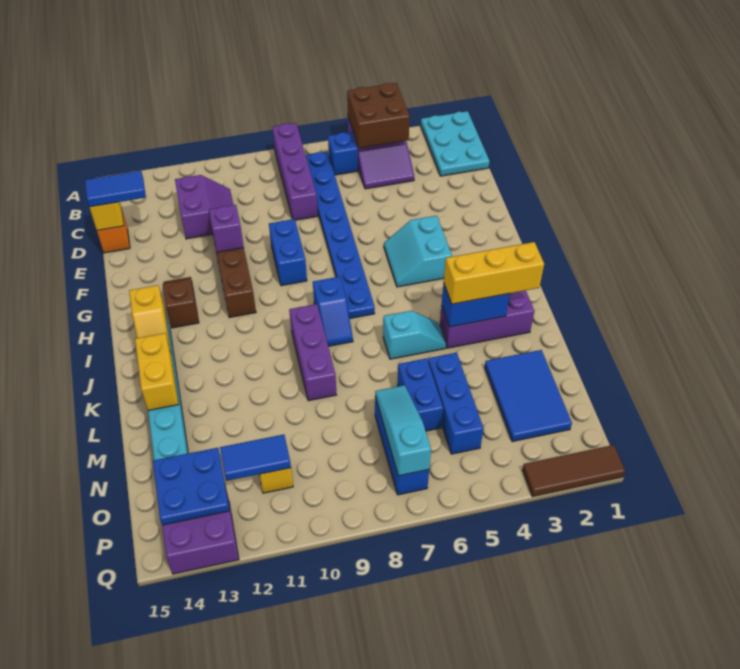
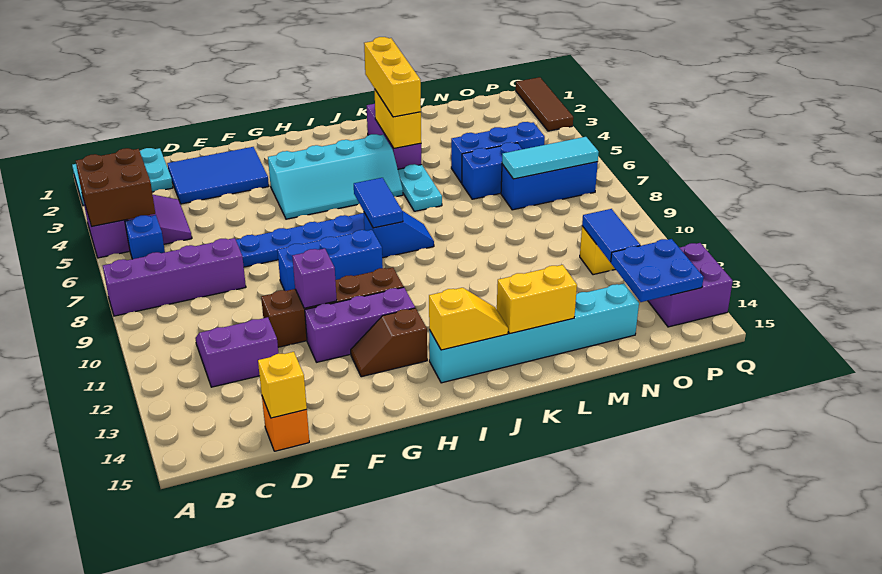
blue 1x2 tile [85,171,146,207] -> blue 1x2 tile moved to [354,178,403,228]
blue 1x2 brick [269,219,307,286] -> blue 1x3 brick [277,230,383,291]
cyan 2x2 slope [384,216,452,287] -> cyan 2x4 slope [268,134,403,219]
purple 1x3 brick [289,304,337,401] -> purple 1x3 brick moved to [305,287,415,362]
blue 1x2 brick [442,283,510,327] -> yellow 1x2 brick [374,89,421,148]
cyan 1x2 slope [383,311,446,359] -> cyan 1x2 plate [398,164,442,211]
blue 2x3 tile [485,350,572,442] -> blue 2x3 tile moved to [167,147,269,204]
cyan 1x3 slope [375,385,431,476] -> cyan 1x3 tile [502,137,599,179]

